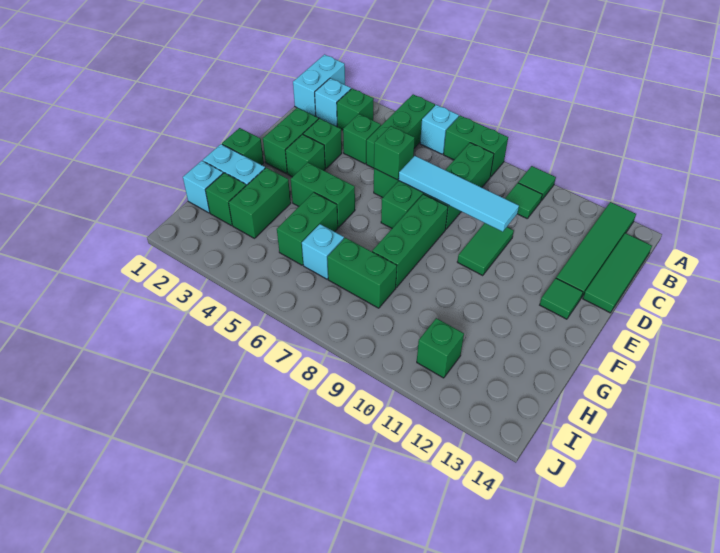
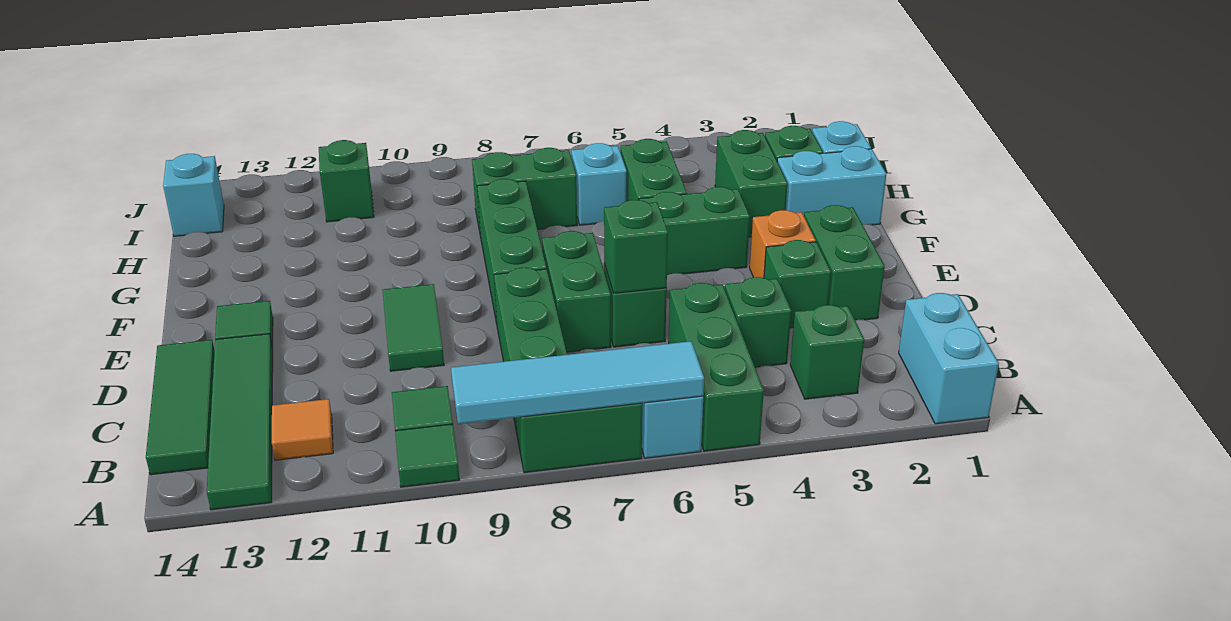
cyan 1x1 brick [315,78,351,126] -> cyan 1x1 brick moved to [163,154,224,236]
none -> orange 1x1 tile [272,399,333,460]
cyan 1x4 tile [399,156,519,232] -> cyan 1x4 tile moved to [451,341,704,424]
green 1x1 brick [285,134,325,177] -> orange 1x1 brick [750,210,816,278]
green 1x1 brick [222,128,264,165] -> none

